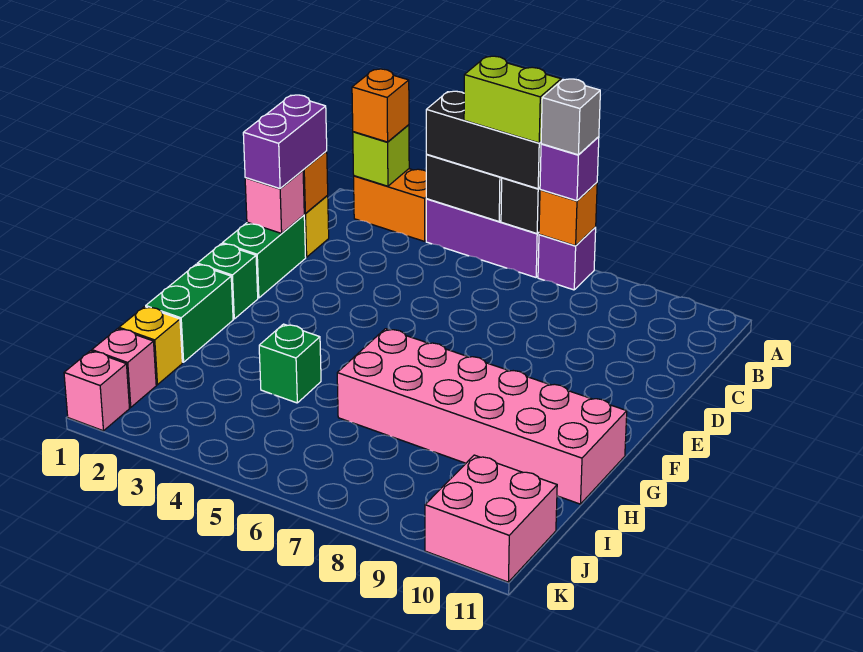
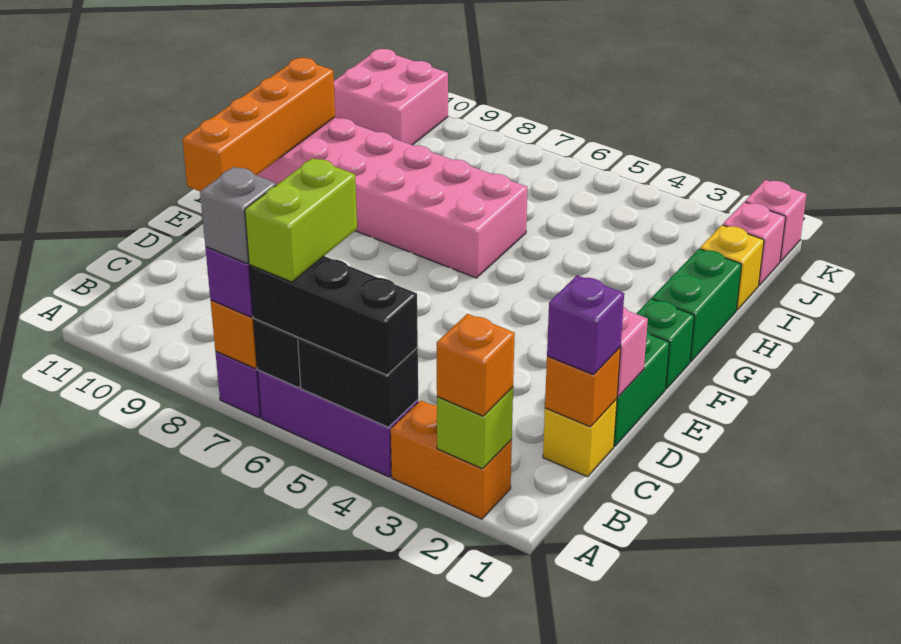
lime 1x2 brick [464,56,561,143] -> lime 1x2 brick turned to [245,158,357,282]
purple 1x2 brick [243,95,327,188] -> purple 1x1 brick [547,275,624,375]
none -> orange 1x4 brick [182,58,335,191]
green 1x1 brick [259,324,321,403] -> none

